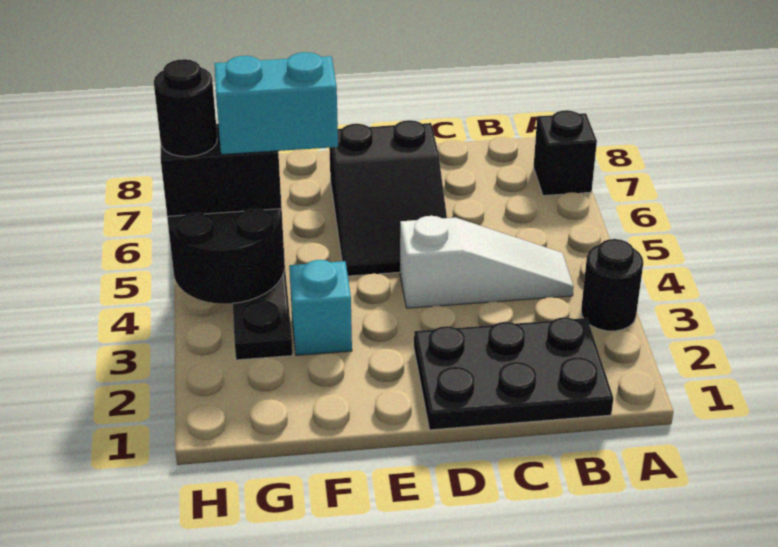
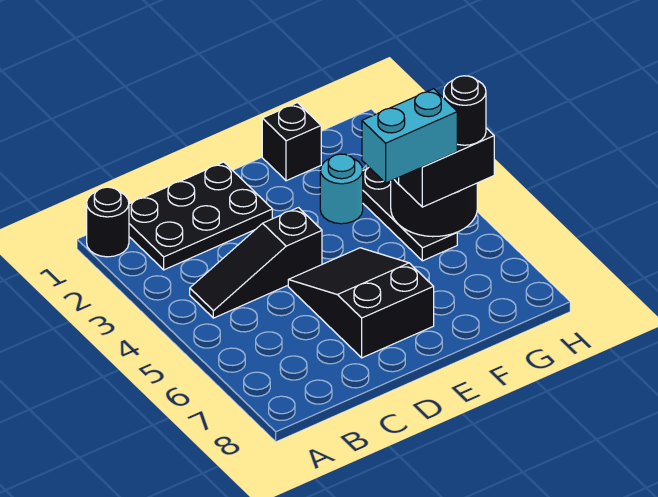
black 1x1 round brick [581,239,643,331] -> black 1x1 round brick moved to [87,187,129,257]
black 1x1 brick [534,110,597,196] -> black 1x1 brick moved to [262,103,321,181]
white 1x3 slope [400,216,574,308] -> black 1x3 slope [190,208,322,318]
cyan 1x1 brick [289,260,352,355] -> cyan 1x1 round brick [320,154,363,224]

